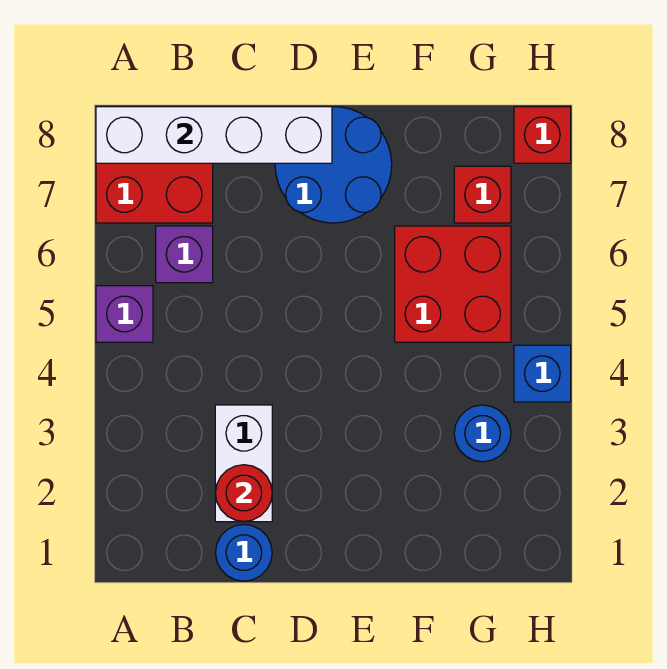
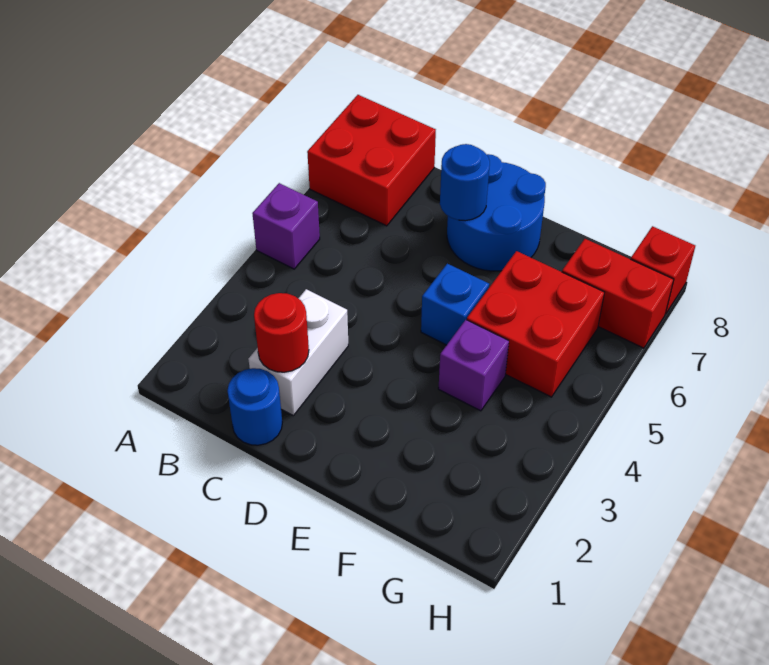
white 1x4 brick [96,107,332,163] -> none
purple 1x1 brick [156,226,213,283] -> purple 1x1 brick moved to [438,320,509,411]
blue 1x1 round brick [454,405,511,462] -> blue 1x1 round brick moved to [440,144,490,221]
red 1x1 brick [454,166,511,223] -> red 1x2 brick [562,239,674,348]
blue 1x1 brick [514,345,571,402] -> blue 1x1 brick moved to [421,264,489,345]

